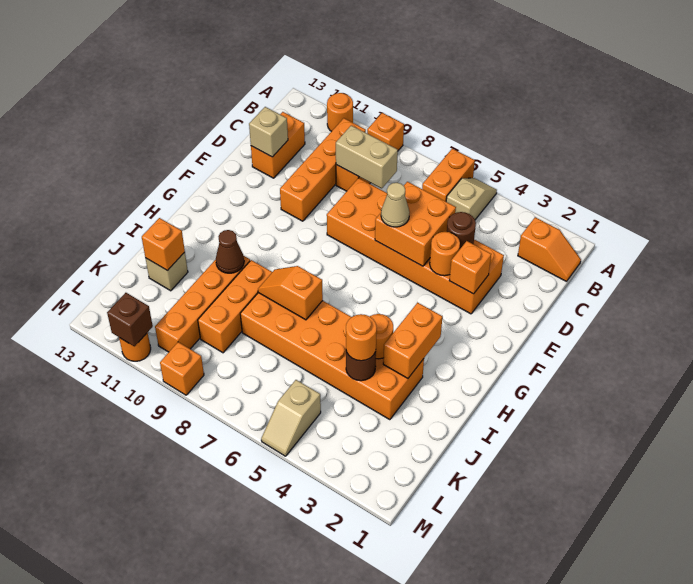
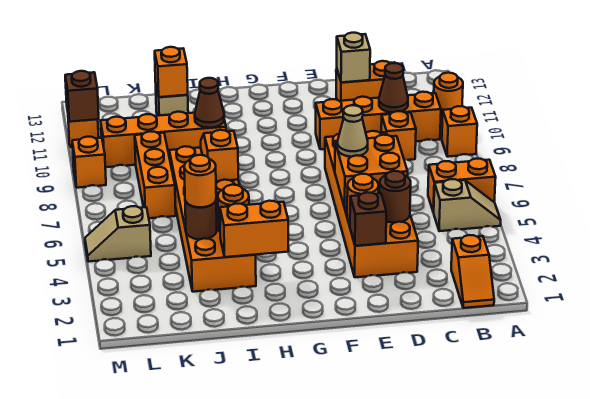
tan 1x2 brick [336,125,398,189] -> none
none -> brown 1x1 cone [379,63,408,113]
orange 1x1 brick [449,241,491,294] -> brown 1x1 brick [350,192,386,246]
orange 1x3 brick [198,260,272,353] -> orange 1x3 brick turned to [135,131,176,218]

